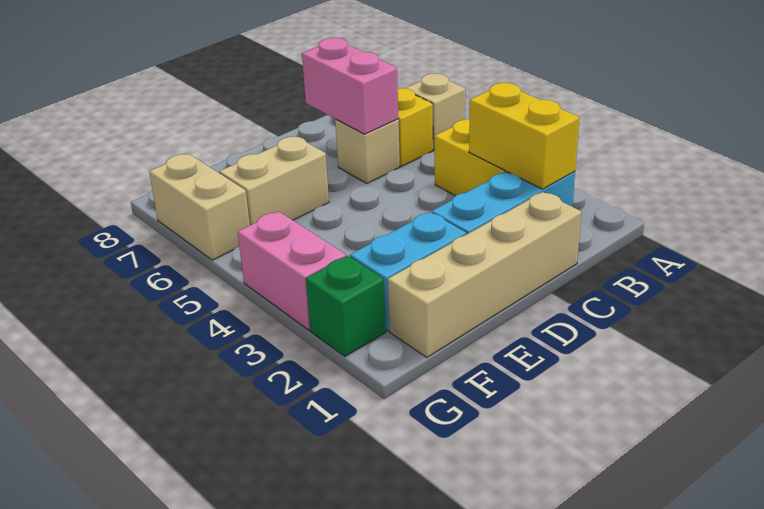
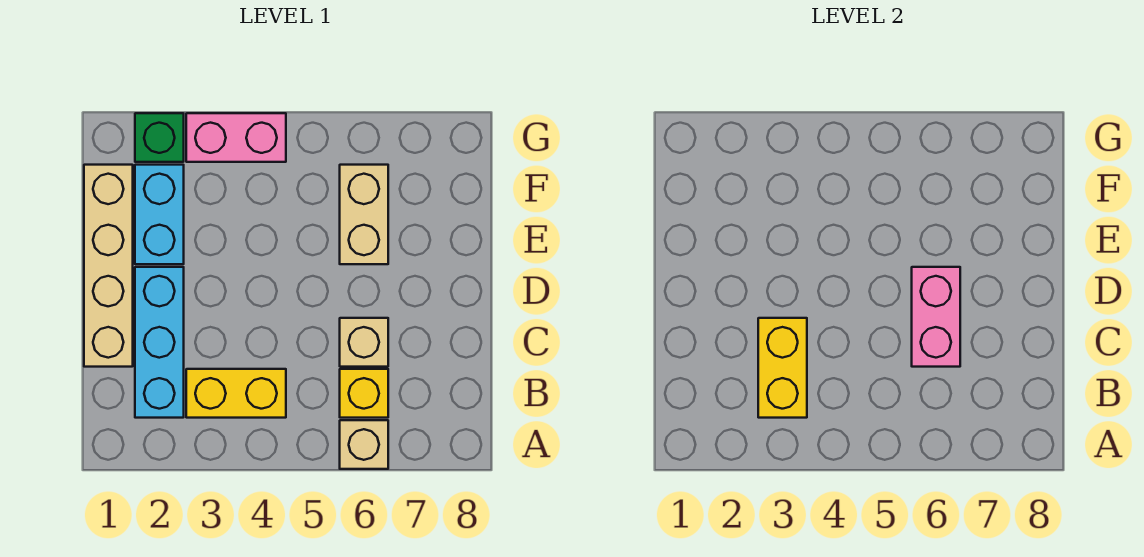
yellow 1x2 brick [469,83,579,189] -> yellow 1x2 brick turned to [758,318,807,418]
pink 1x2 brick [302,38,399,134] -> pink 1x2 brick turned to [912,267,960,367]
tan 1x2 brick [149,154,250,260] -> none

